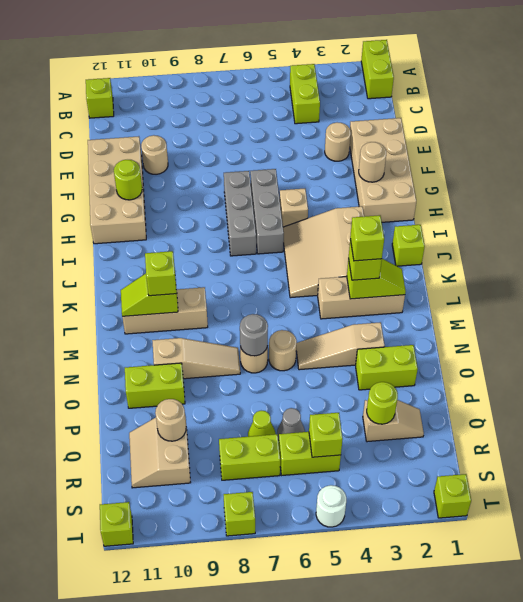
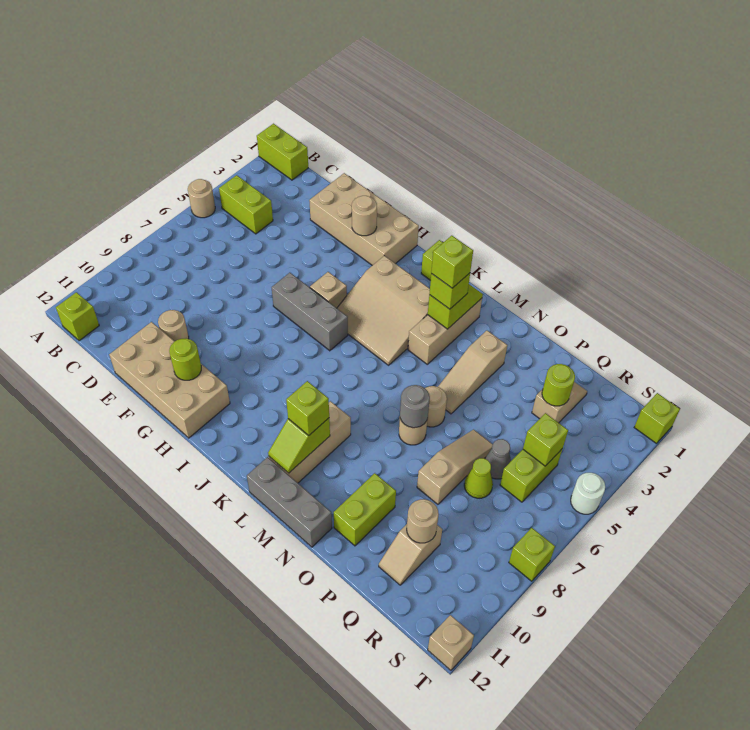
tan 1x1 round brick [325,123,351,161] -> tan 1x1 round brick moved to [188,179,215,218]
grey 1x3 brick [224,171,256,256] -> grey 1x3 brick moved to [247,457,332,547]
tan 1x3 slope [152,338,240,379] -> tan 1x3 slope moved to [417,430,493,504]
lime 1x2 brick [356,345,418,390] -> none
tan 2x2 slope [129,417,191,488] -> tan 1x2 slope [379,524,442,585]
lime 1x2 brick [219,434,280,480] -> none
lime 1x1 brick [100,502,133,546] -> tan 1x1 brick [428,615,474,670]

